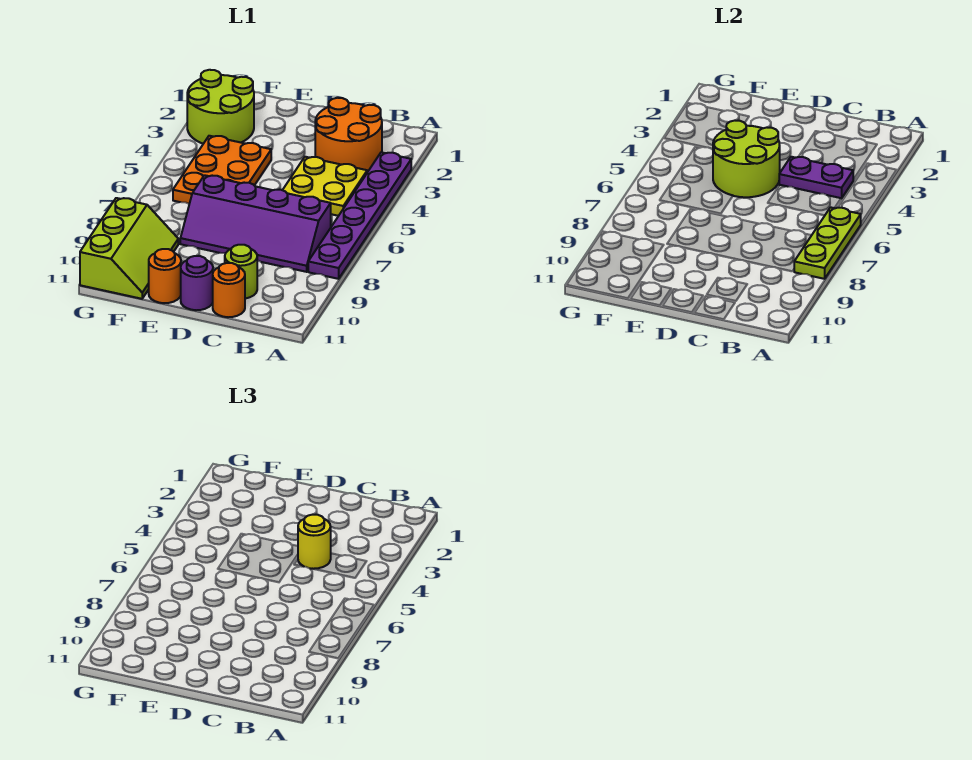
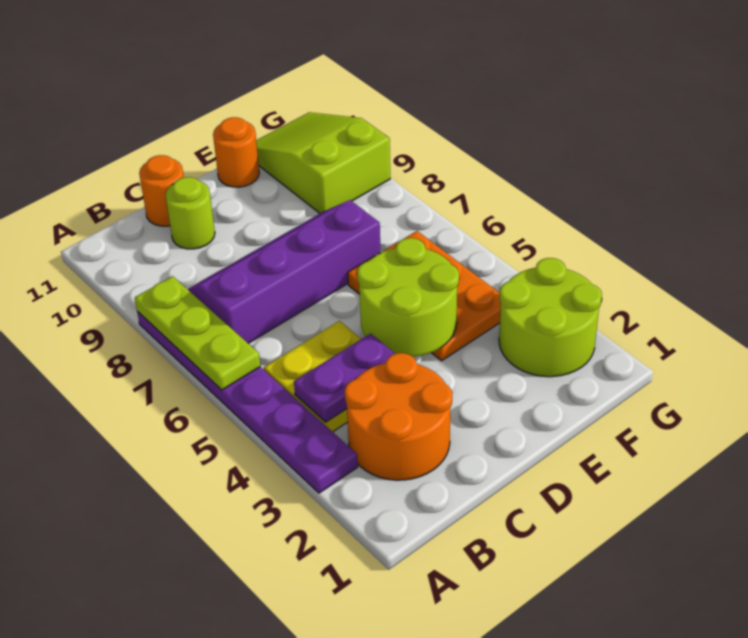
yellow 1x1 round brick [298,515,331,569] -> none
purple 1x1 round brick [181,256,213,310] -> none
lime 2x3 slope [80,198,178,299] -> lime 2x3 slope turned to [256,112,390,213]

